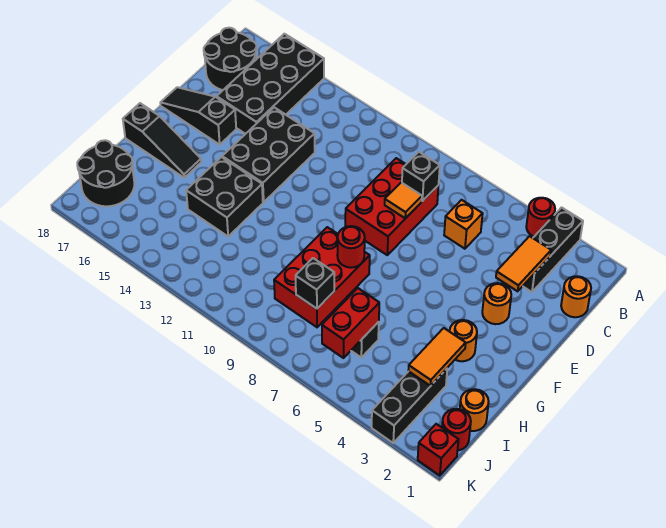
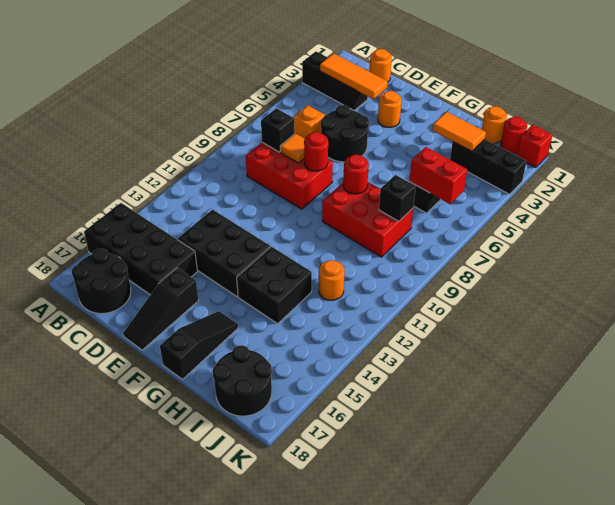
red 1x1 round brick [526,198,555,237] -> red 1x1 round brick moved to [304,132,328,171]
orange 1x2 tile [496,236,551,291] -> orange 1x3 tile [320,53,388,99]
none -> black 2x2 round brick [321,105,369,162]
orange 1x1 round brick [450,320,477,361] -> orange 1x1 round brick moved to [319,260,344,300]

